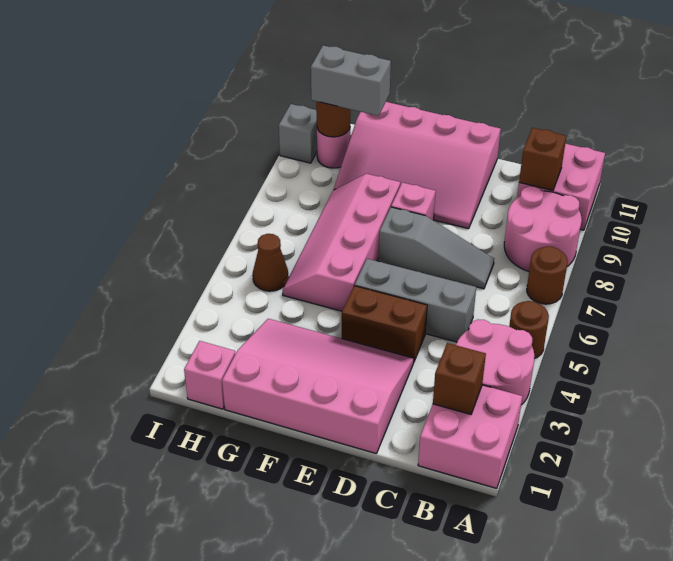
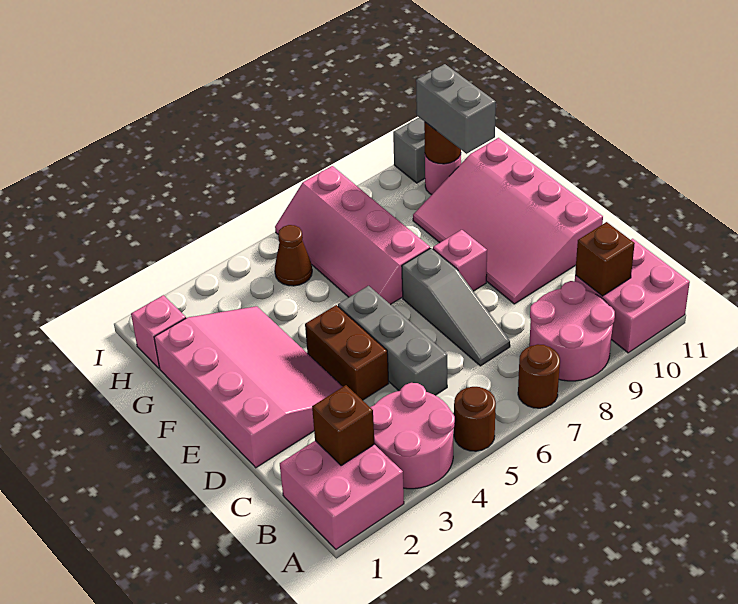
pink 2x4 slope [283,174,400,311] -> pink 2x4 slope turned to [275,166,430,305]

